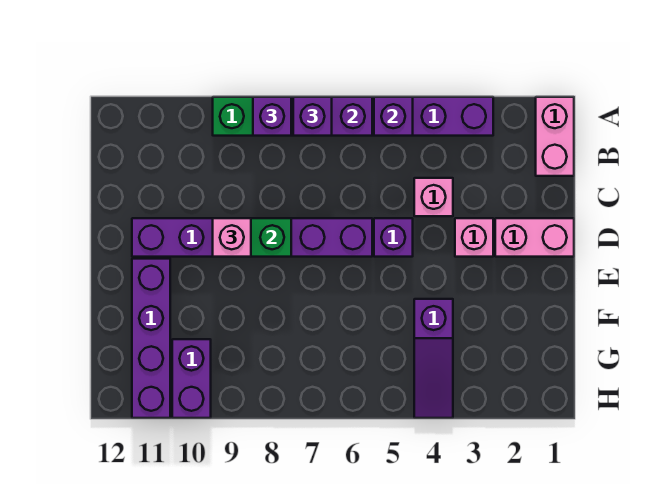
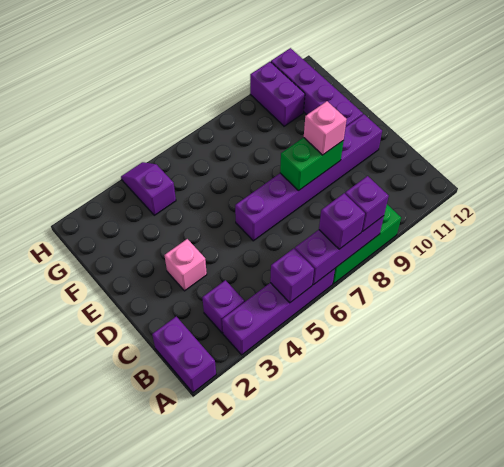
pink 1x2 brick [536,97,574,176] -> purple 1x2 brick [152,317,216,393]
pink 1x1 brick [414,178,453,216] -> none
pink 1x2 brick [495,218,574,257] -> none
purple 1x1 brick [374,218,413,257] -> purple 1x1 brick moved to [202,280,244,333]
purple 1x3 slope [414,299,453,418] -> purple 1x2 slope [121,162,176,215]

